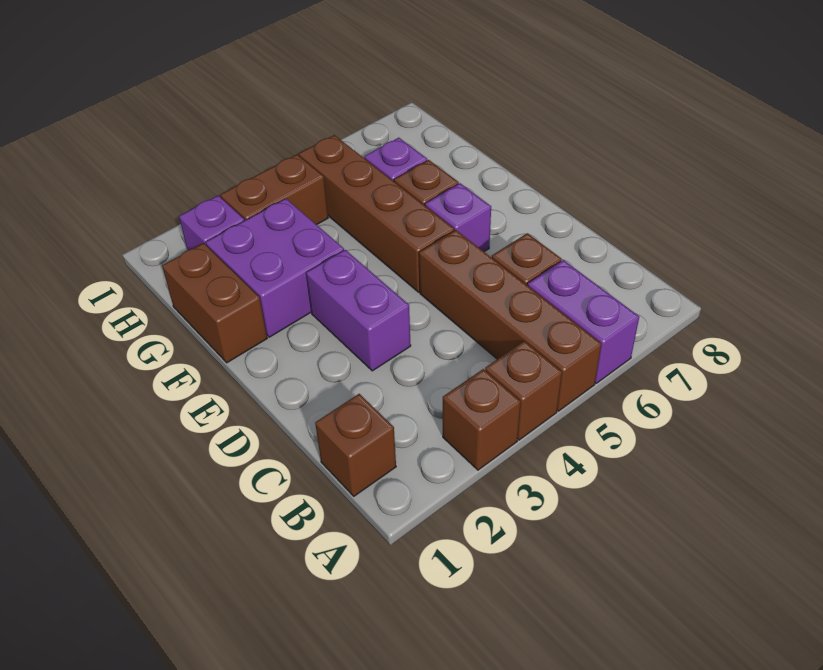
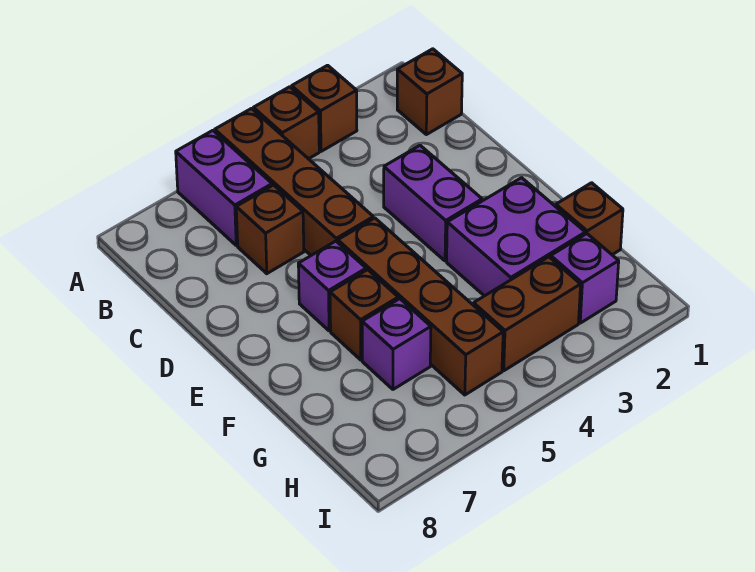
brown 1x2 brick [162,243,267,363] -> brown 1x1 brick [556,183,623,255]

